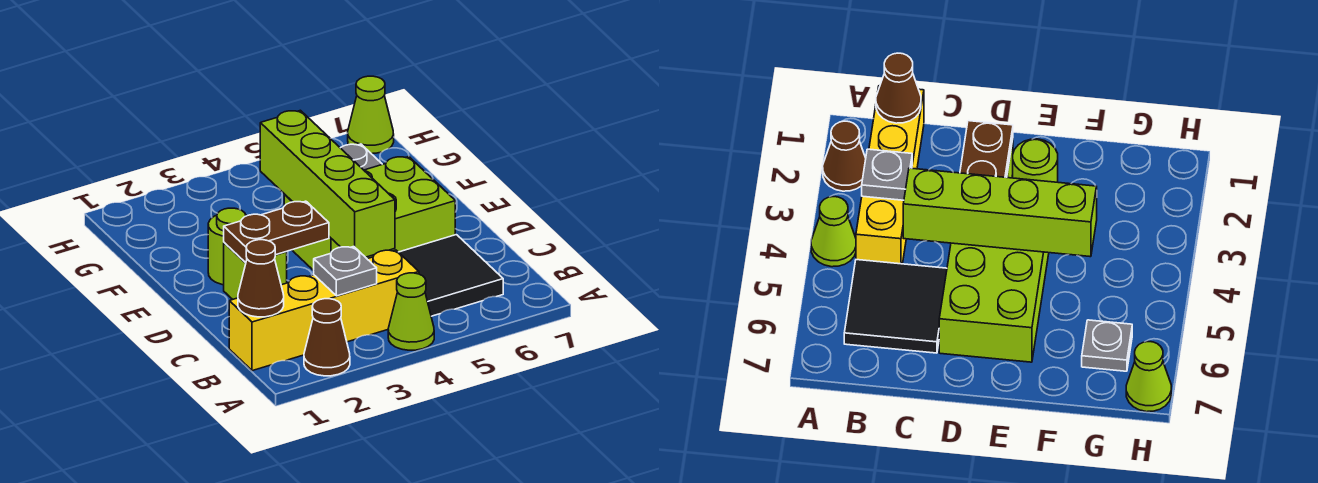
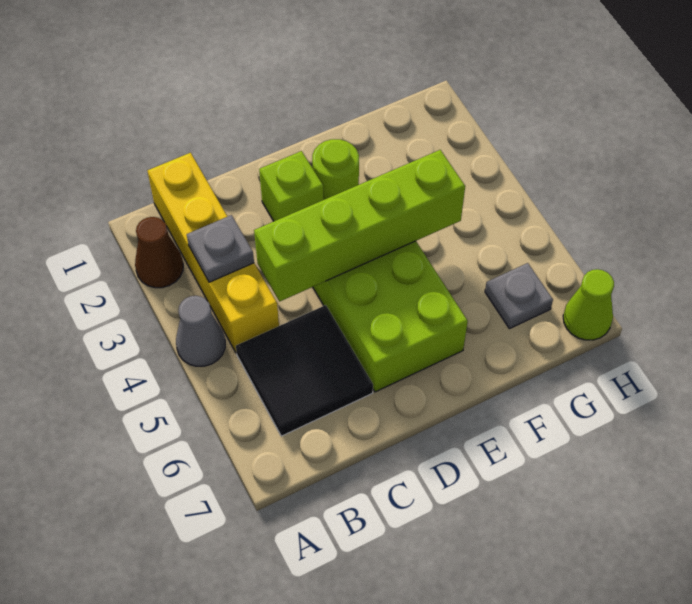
lime 1x1 cone [388,273,434,350] -> grey 1x1 cone [176,296,225,366]
brown 1x1 cone [238,240,284,317] -> none
brown 1x2 plate [224,201,329,263] -> none

